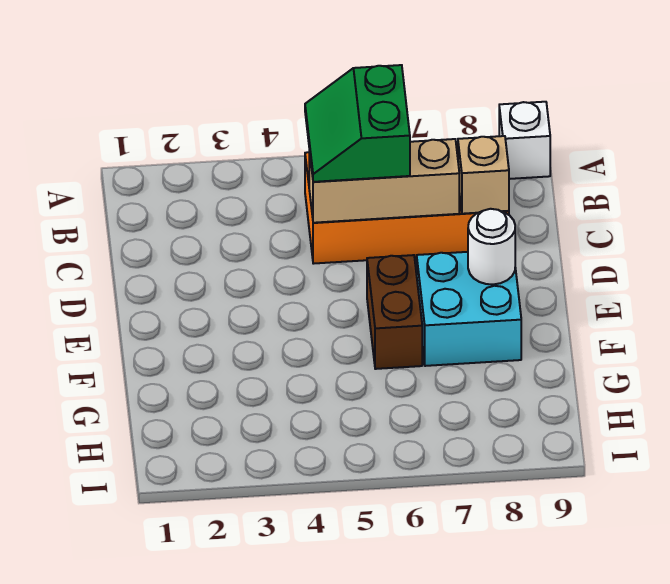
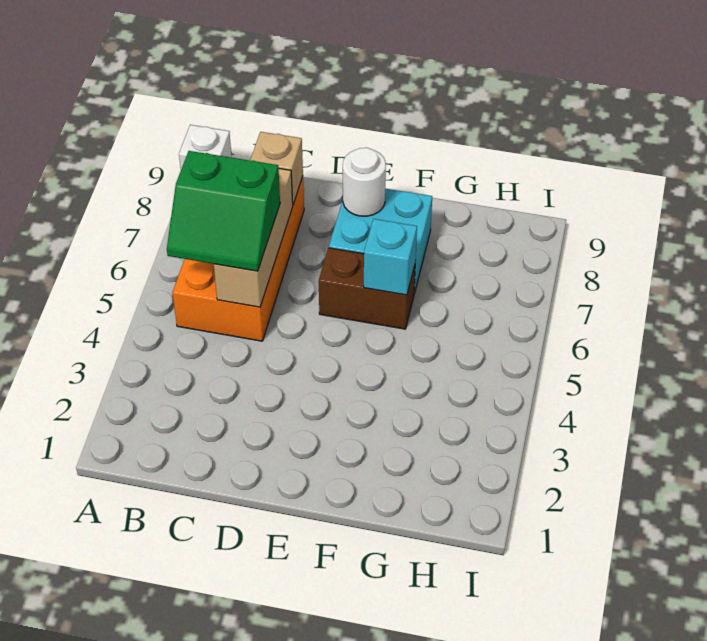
none -> cyan 1x1 brick [364,219,417,295]

